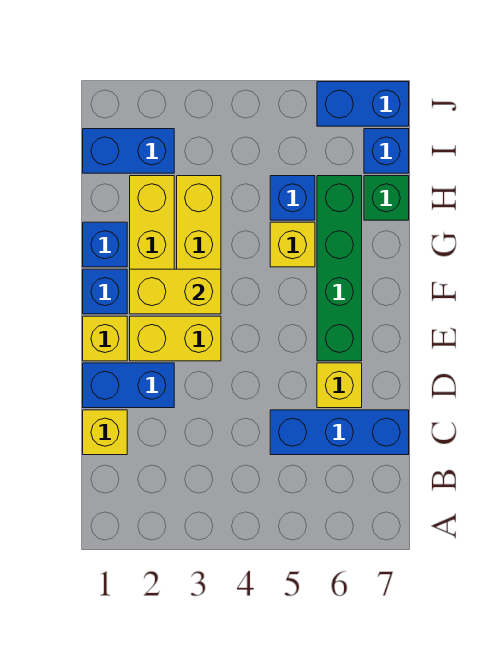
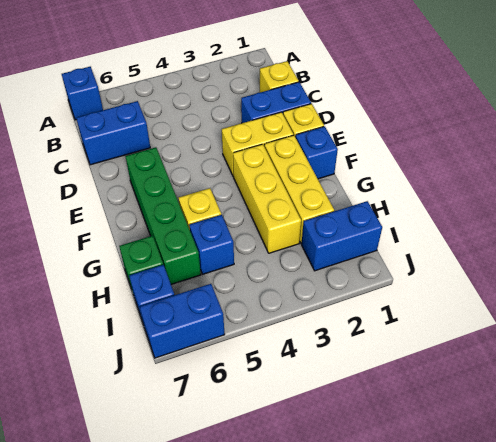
blue 1x3 brick [270,410,409,455] -> blue 1x2 brick [76,101,150,165]
yellow 1x1 brick [317,363,362,408] -> none
yellow 1x2 brick [130,269,221,314] -> none
blue 1x1 brick [83,222,127,267] -> blue 1x1 brick moved to [62,67,103,120]

